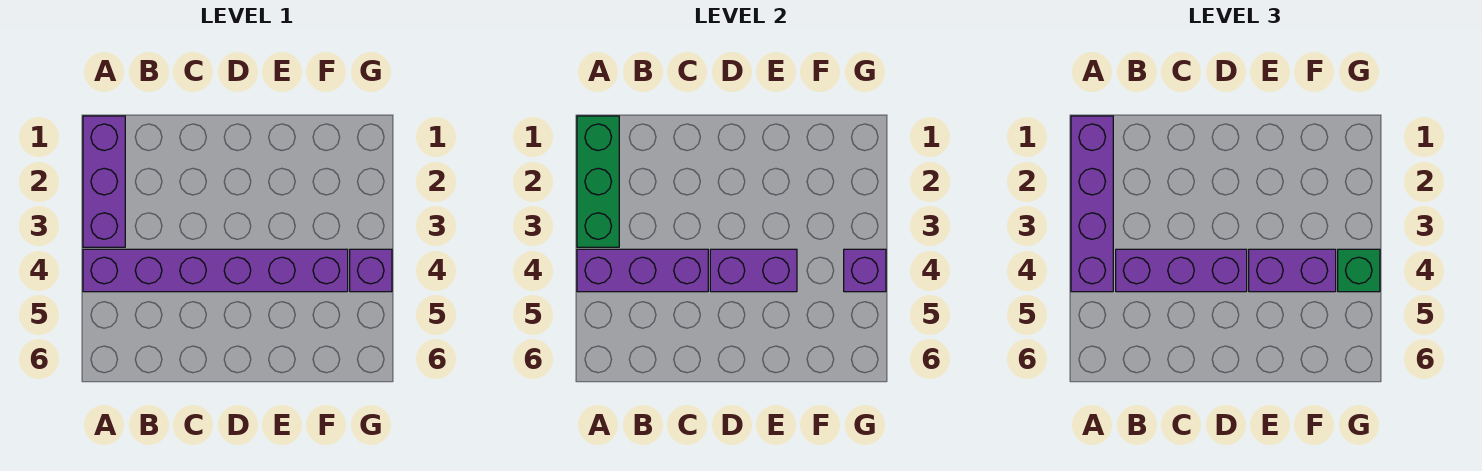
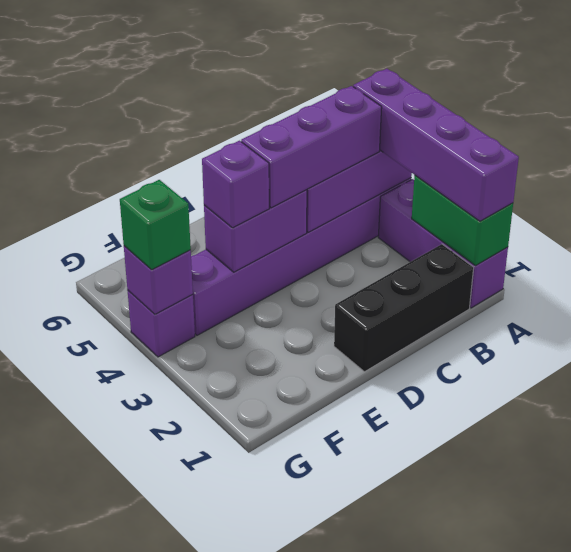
green 1x3 brick [577,116,619,247] -> green 1x2 brick [412,175,513,266]
none -> black 1x3 brick [334,244,474,372]
purple 1x2 brick [1249,249,1336,292] -> purple 1x1 brick [202,141,269,228]

